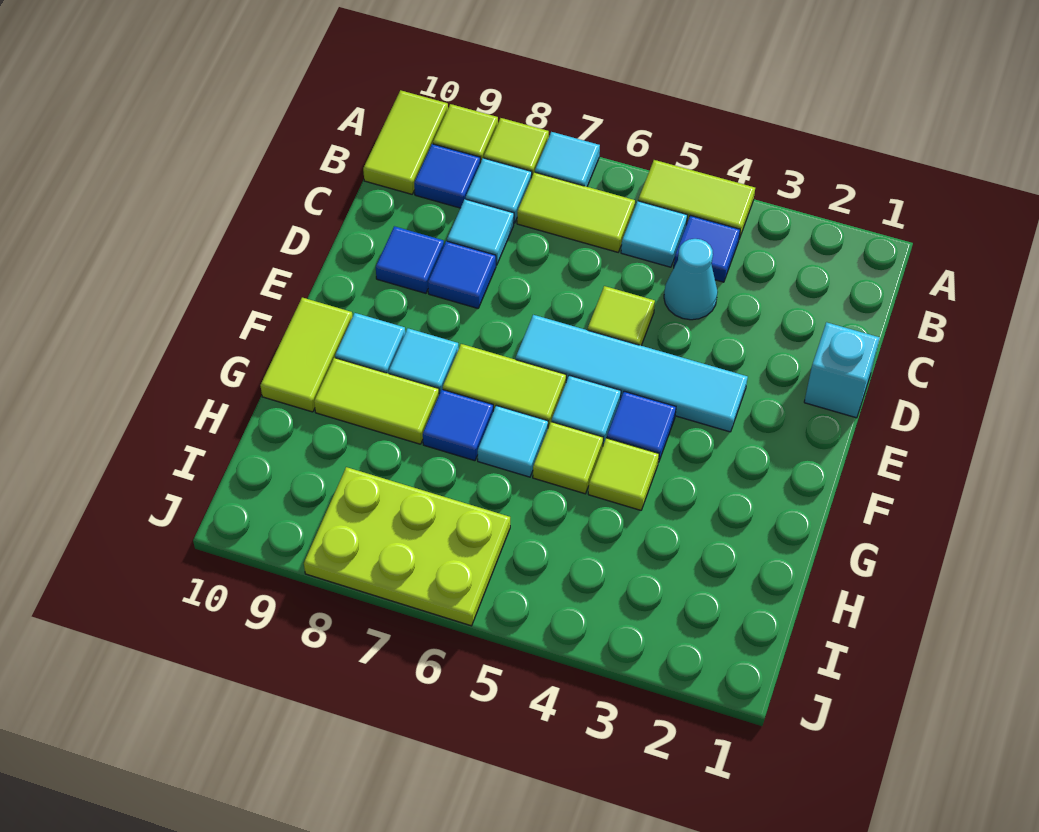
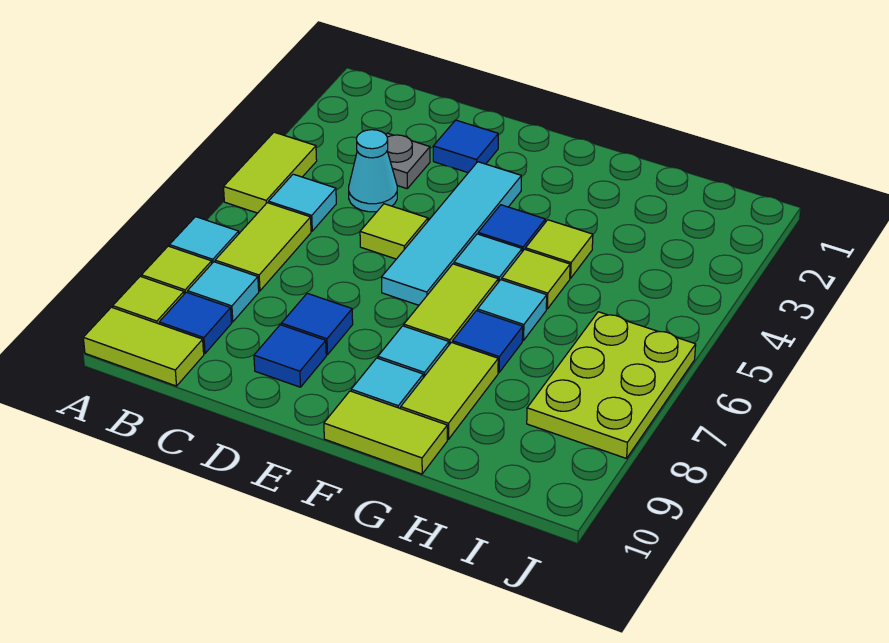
blue 1x1 tile [674,215,740,282] -> blue 1x1 tile moved to [433,120,498,173]
none -> grey 1x1 plate [386,133,430,189]
cyan 1x1 tile [447,199,514,265] -> none
cyan 1x1 brick [804,322,880,418] -> none

